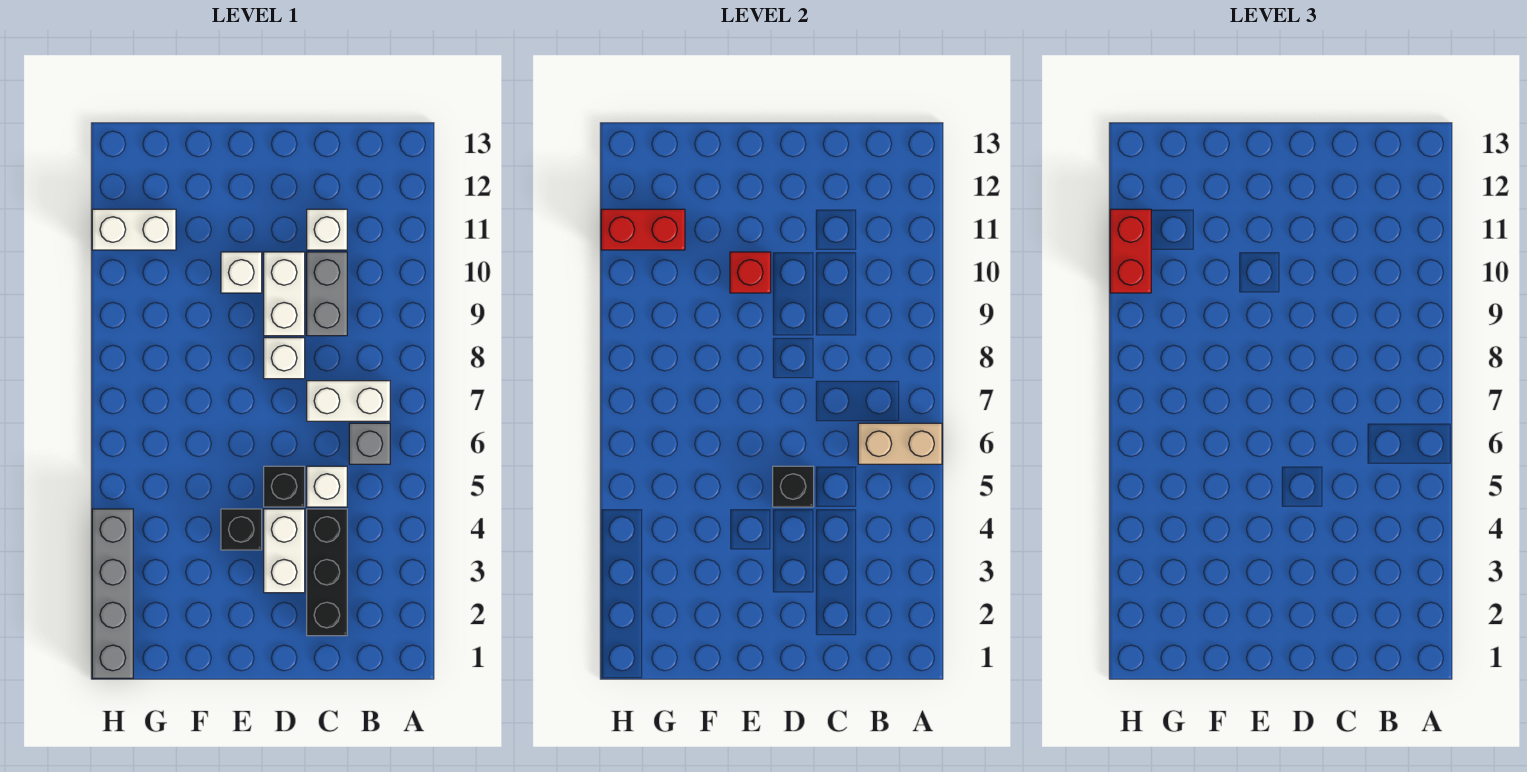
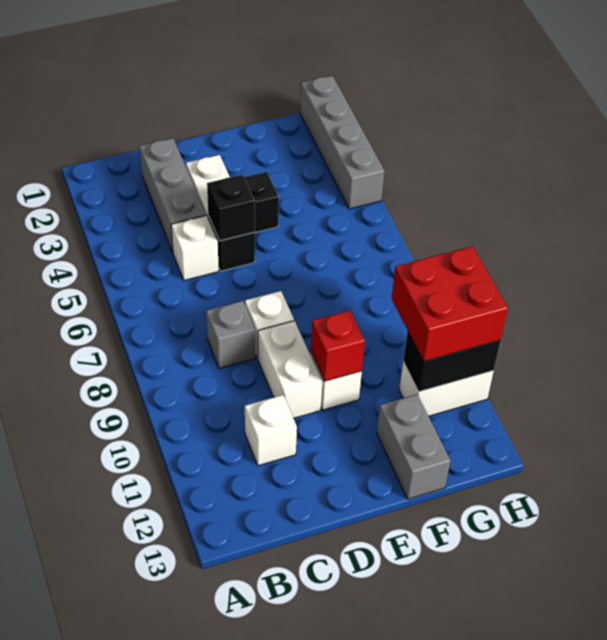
tan 1x2 brick [858,423,942,464] -> none
grey 1x1 brick [349,423,390,464] -> grey 1x1 brick moved to [206,301,255,369]
white 1x2 brick [307,381,390,421] -> none
black 1x3 brick [307,509,347,636] -> grey 1x3 brick [140,138,206,252]
grey 1x2 brick [307,252,347,336] -> grey 1x2 brick moved to [377,395,451,499]
red 1x2 brick [601,209,685,250] -> black 1x2 brick [403,331,501,392]
red 1x2 brick [1110,209,1151,293] -> red 2x2 brick [391,246,508,362]

